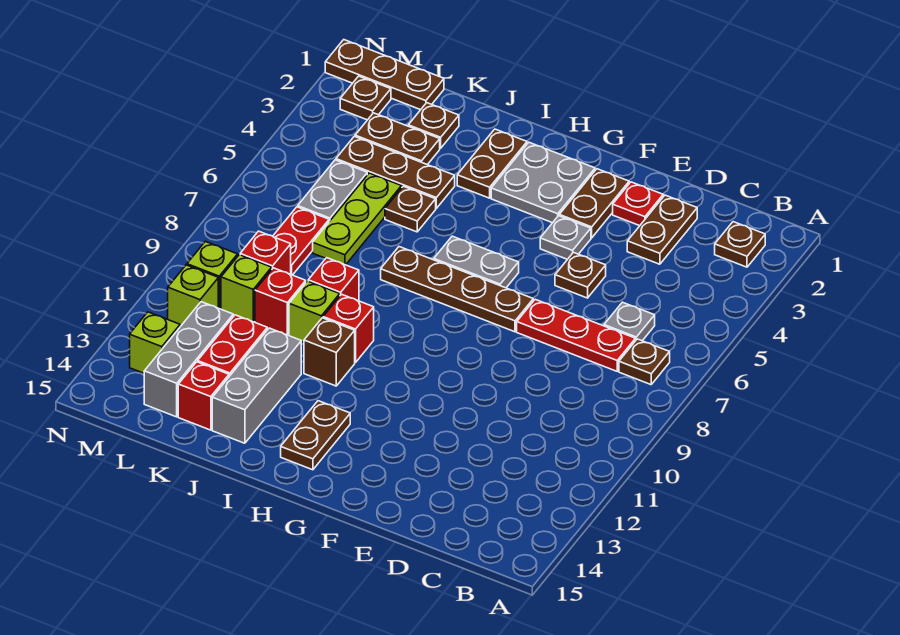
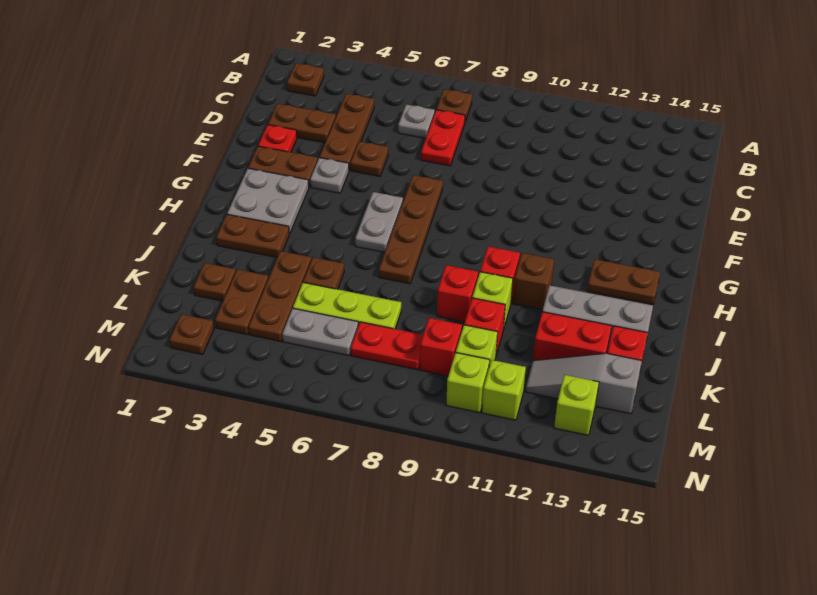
red 1x3 plate [517,299,636,371] -> red 1x2 plate [421,110,465,166]
brown 1x3 plate [325,40,444,110] -> brown 1x3 plate moved to [320,94,374,170]
grey 1x3 brick [144,302,233,417] -> grey 1x3 slope [525,353,642,414]

